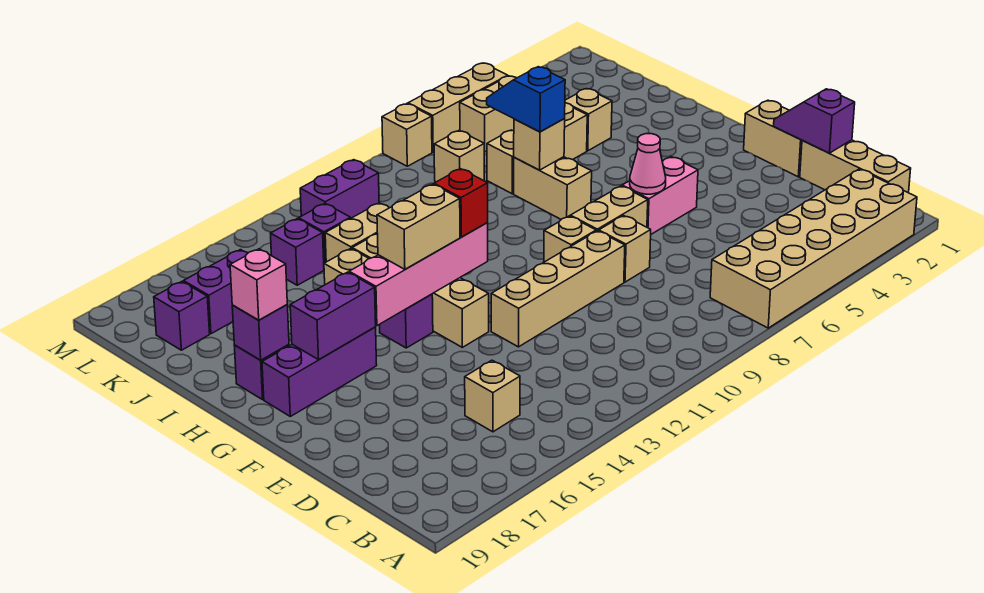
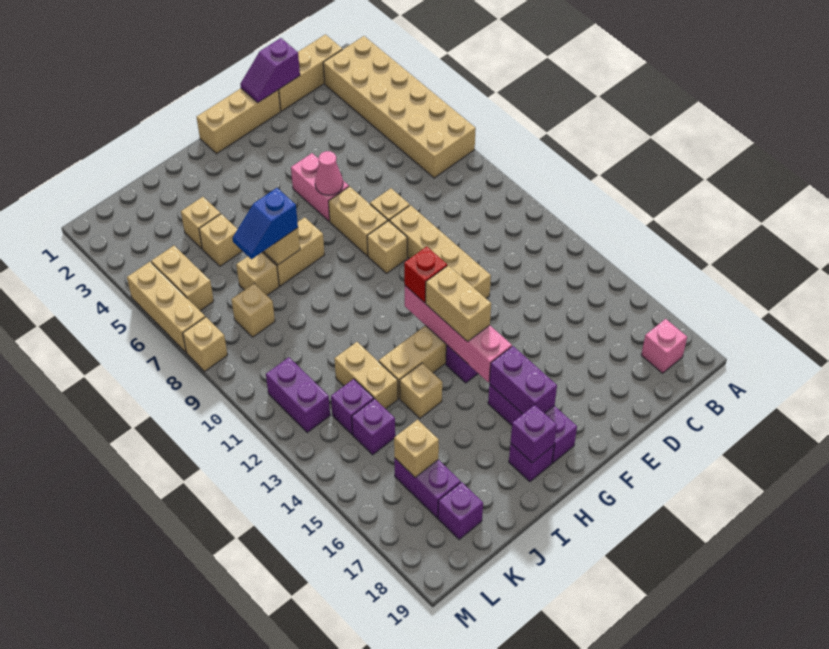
tan 1x1 brick [465,360,520,432] -> tan 1x1 brick moved to [394,420,439,477]
tan 1x2 brick [744,100,802,177] -> tan 1x3 brick [197,88,281,154]
pink 1x1 brick [230,249,287,320] -> pink 1x1 brick moved to [641,319,687,373]

